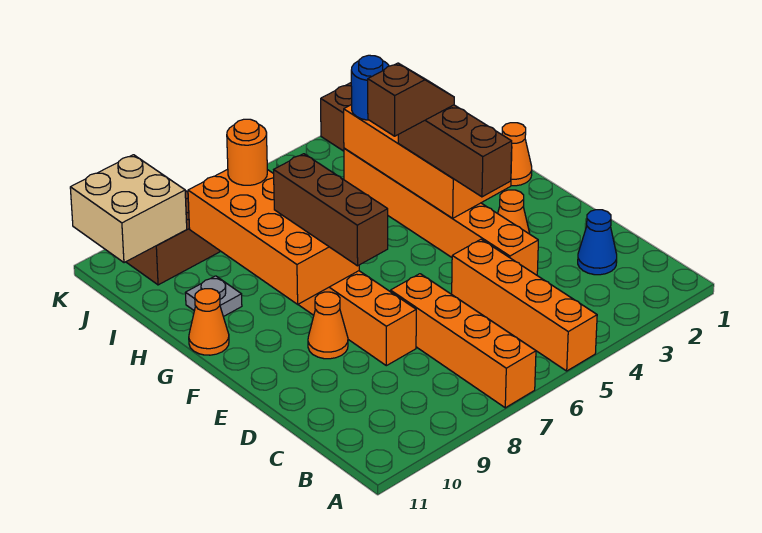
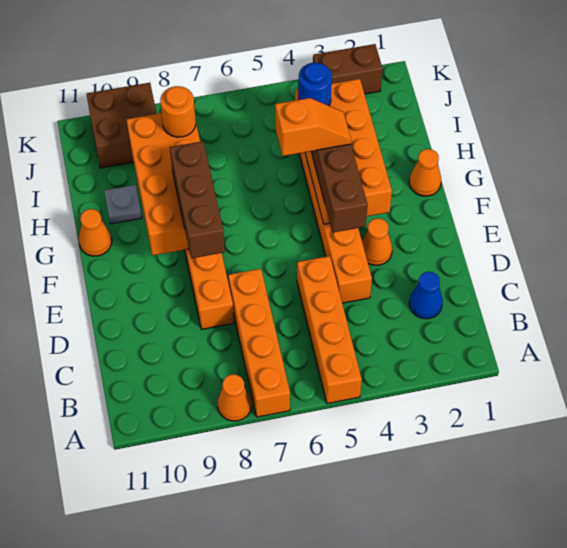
orange 1x1 cone [308,292,348,359] -> orange 1x1 cone moved to [218,374,252,421]
brown 1x2 slope [368,63,454,136] -> orange 1x2 slope [275,98,351,156]
tan 2x2 brick [70,155,187,263] -> none

